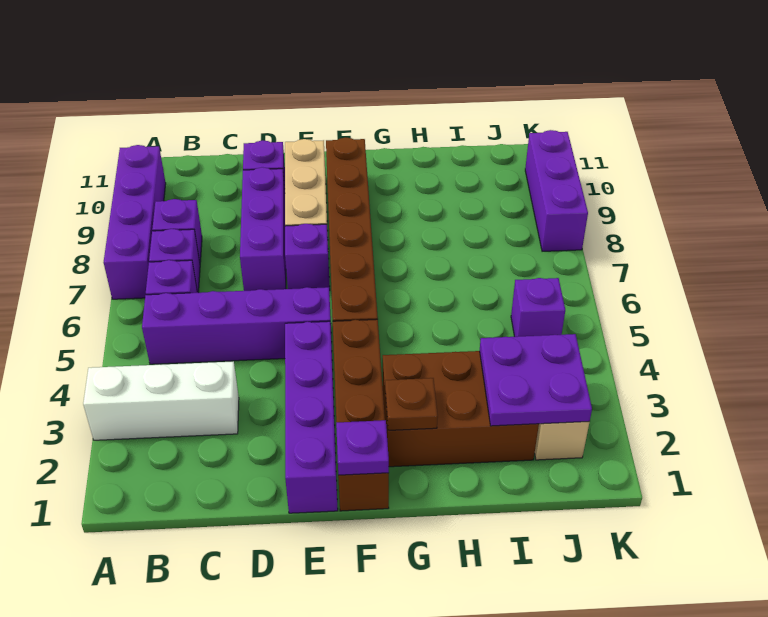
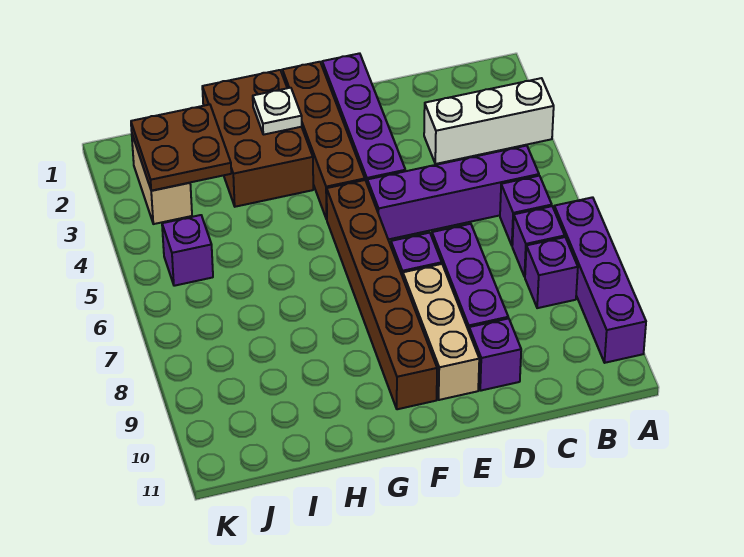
purple 1x1 plate [336,420,389,475] -> none
brown 2x3 brick [383,351,539,467] -> brown 2x3 brick turned to [202,70,313,207]
brown 1x1 plate [385,378,438,430] -> white 1x1 plate [253,88,302,135]
purple 2x2 plate [480,334,592,426] -> brown 2x2 plate [131,105,231,191]
purple 1x3 brick [525,130,588,251] -> none

